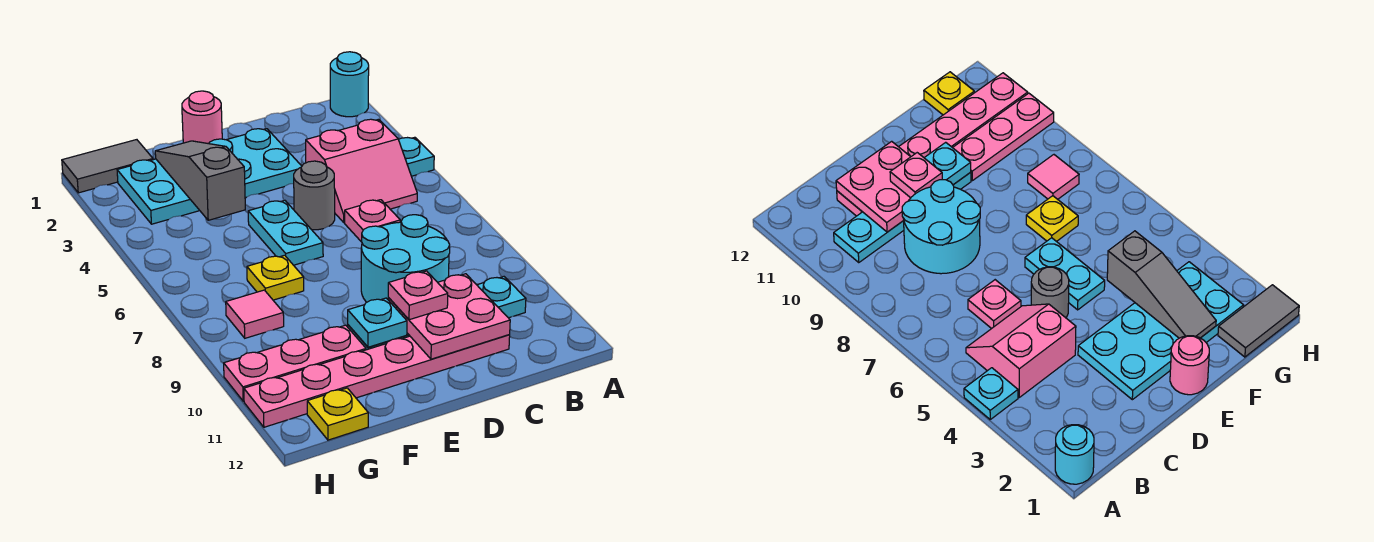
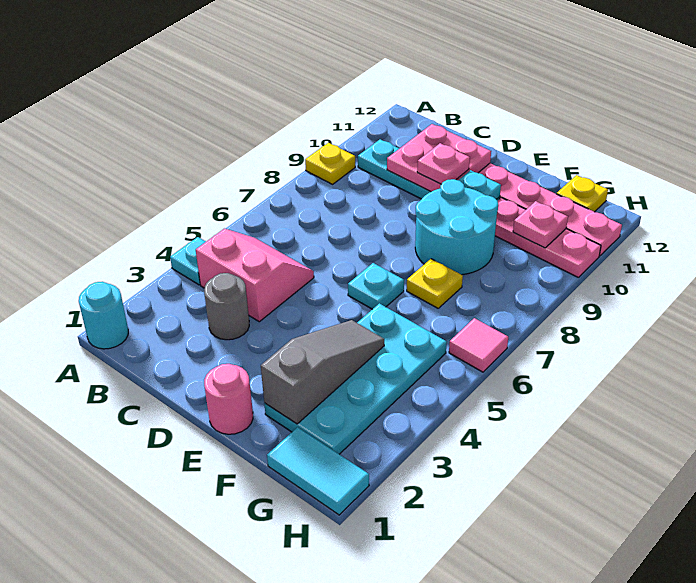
none -> yellow 1x1 plate [305,143,355,184]
pink 1x1 plate [345,200,400,242] -> pink 1x1 plate moved to [513,201,568,248]
cyan 2x2 round brick [361,215,450,302] -> cyan 2x2 round brick moved to [415,179,498,275]
cyan 2x4 plate [117,129,302,224] -> cyan 2x4 plate turned to [264,303,447,454]
grey 1x1 round brick [294,161,335,230] -> grey 1x1 round brick moved to [204,273,249,340]
cyan 1x2 plate [248,200,323,265] -> cyan 1x1 plate [348,263,404,309]
grey 1x3 slope [155,141,245,220] -> grey 1x3 slope turned to [261,320,384,424]
grey 1x2 tile [62,140,153,193] -> cyan 1x2 tile [267,427,369,515]
pink 1x1 tile [226,290,284,338] -> pink 1x1 tile moved to [449,318,508,372]

